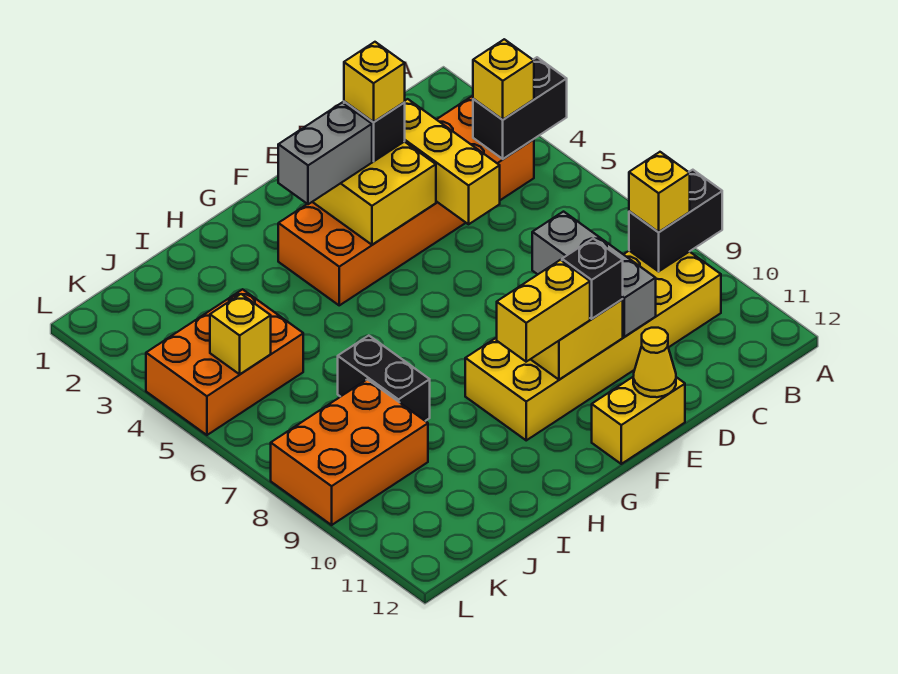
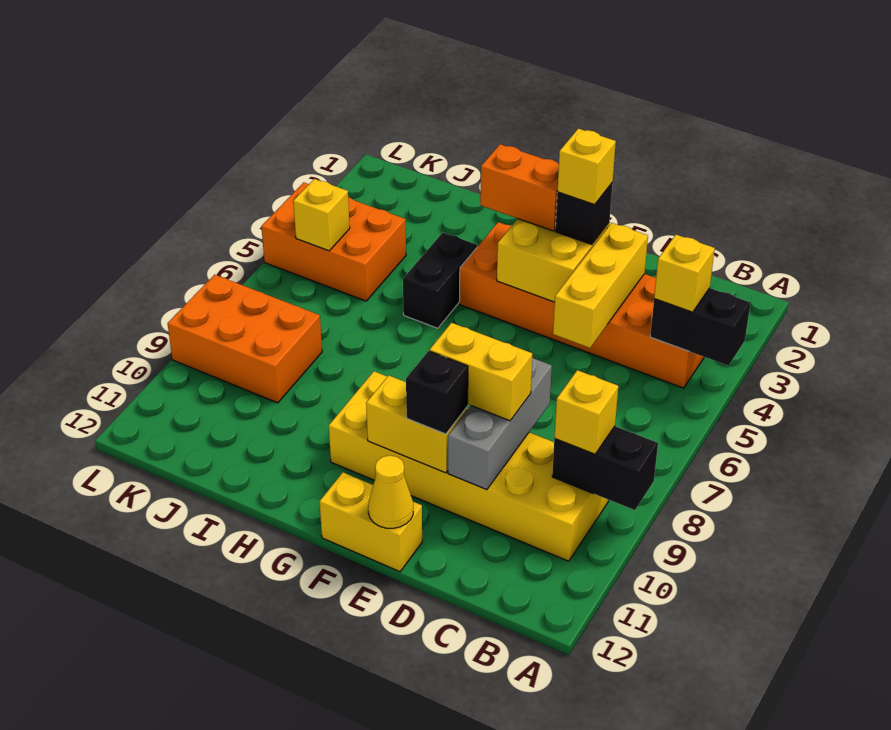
grey 1x2 brick [278,102,372,204] -> orange 1x2 brick [480,144,559,231]
yellow 1x2 brick [497,260,590,362] -> yellow 1x2 brick moved to [430,323,532,421]
black 1x2 brick [338,336,430,421] -> black 1x2 brick moved to [403,233,477,328]

